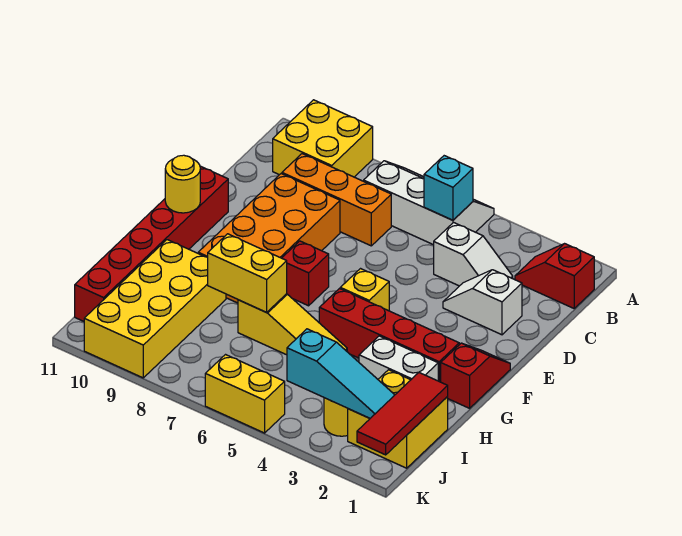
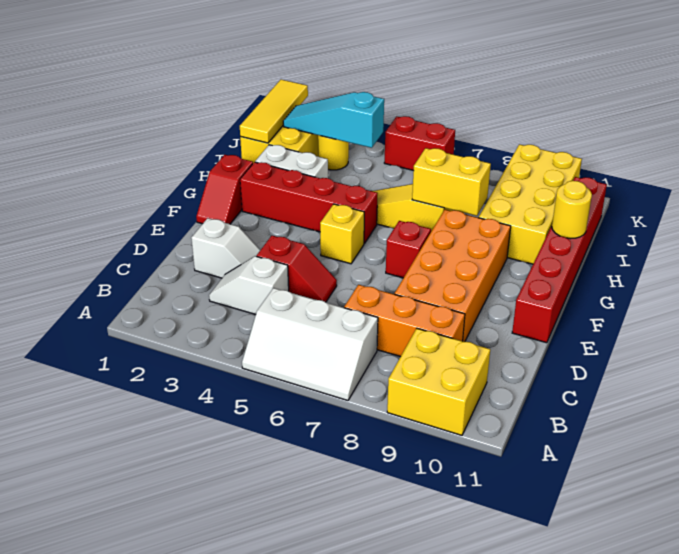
red 1x2 slope [515,244,594,308] -> red 1x2 slope moved to [257,236,337,302]
cyan 1x1 brick [424,156,473,220] -> none
yellow 1x1 round brick [165,155,200,213] -> yellow 1x1 round brick moved to [552,181,592,239]
red 1x3 tile [357,373,448,455] -> yellow 1x3 tile [240,80,308,143]
yellow 1x2 brick [205,355,285,433] -> red 1x2 brick [384,116,455,171]

